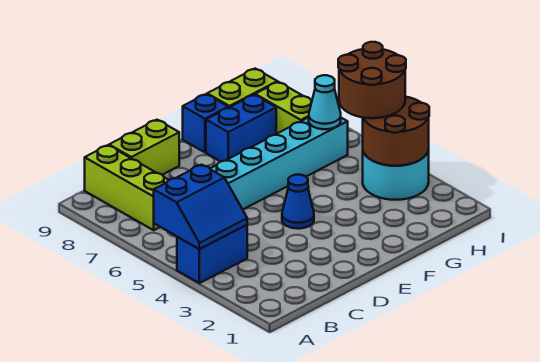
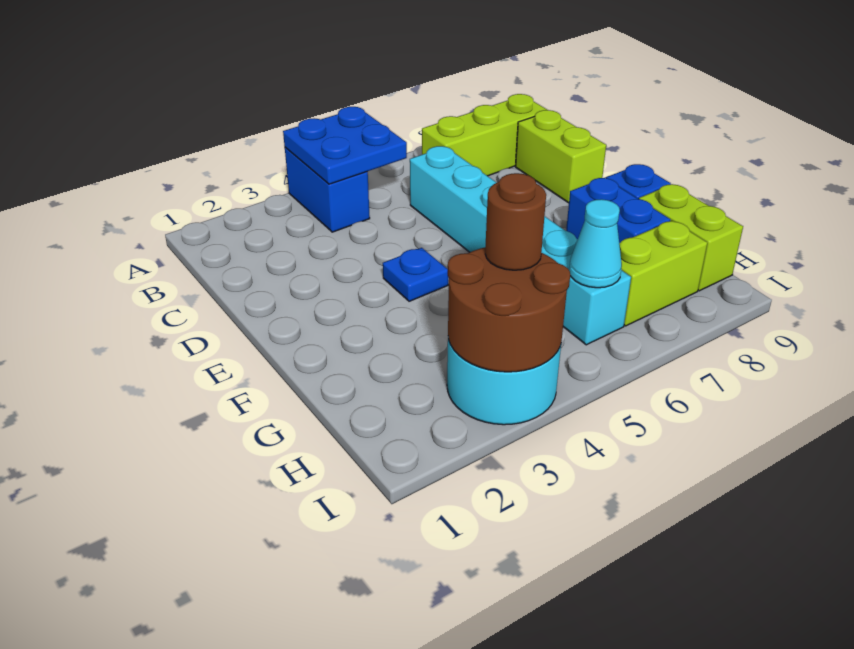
blue 2x2 slope [154,165,247,249] -> blue 2x2 plate [283,107,407,184]
blue 1x1 cone [282,175,314,229] -> blue 1x1 plate [383,248,448,301]
brown 2x2 round brick [338,42,406,118] -> brown 1x1 round brick [485,173,546,270]

